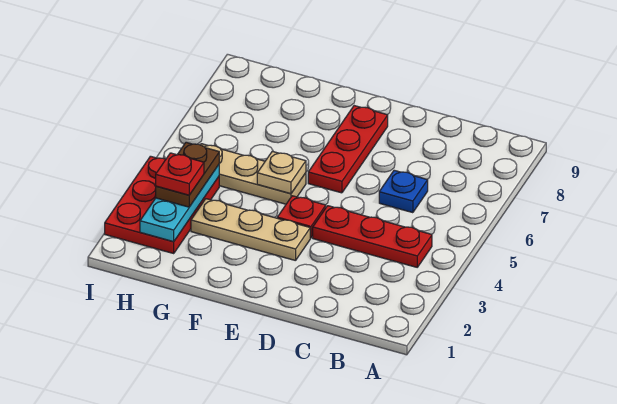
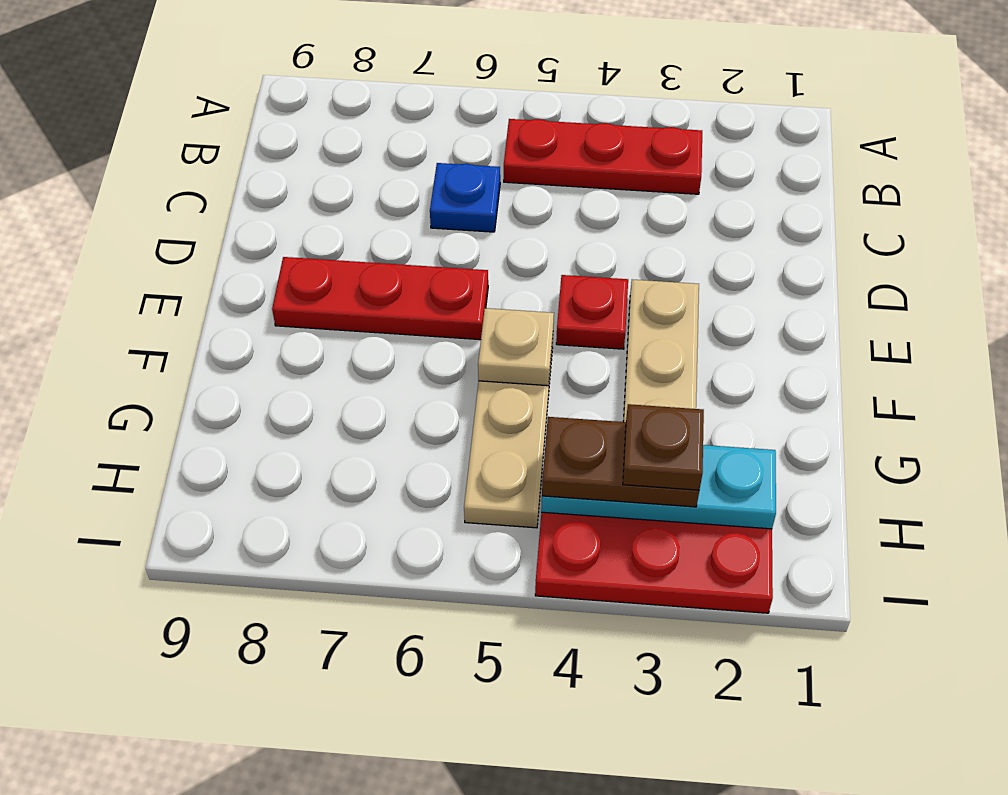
red 1x3 plate [313,206,432,267] -> red 1x3 plate turned to [504,119,702,194]
red 1x1 plate [156,153,204,195] -> brown 1x1 plate [623,404,704,490]

